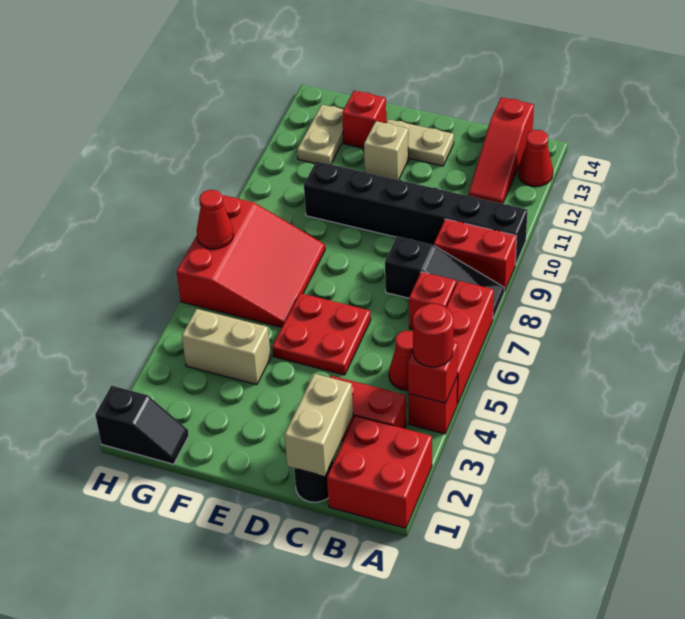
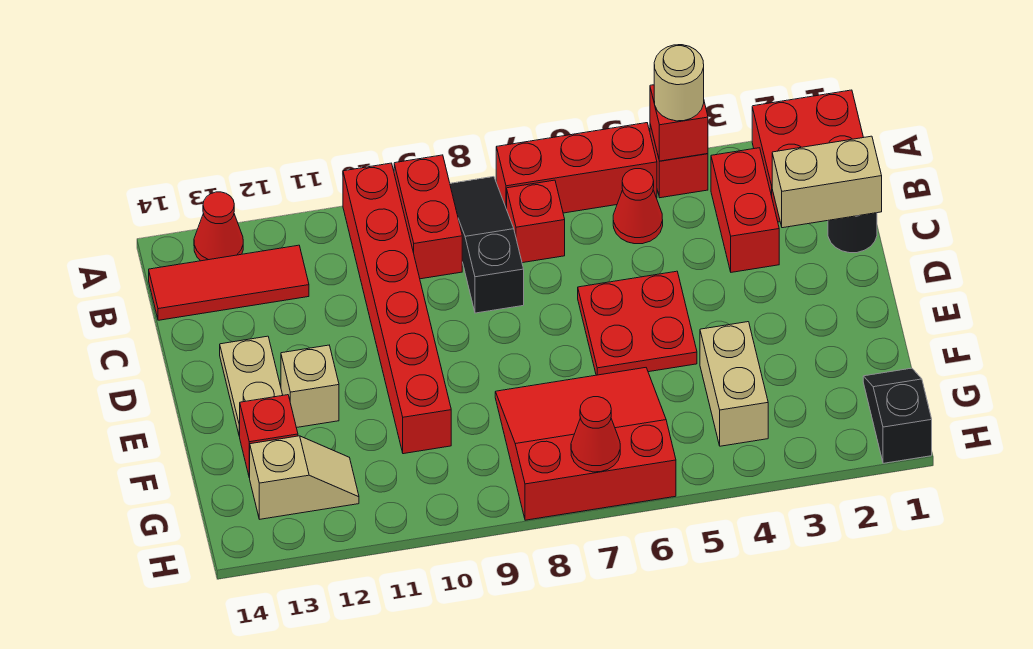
red 1x1 round brick [413,304,453,367] -> tan 1x1 round brick [654,45,704,121]
black 1x6 brick [304,161,527,265] -> red 1x6 brick [343,163,451,454]
red 1x3 slope [468,97,534,204] -> red 1x3 tile [149,245,309,320]
tan 1x2 plate [297,105,344,164] -> tan 1x2 slope [250,436,359,519]

